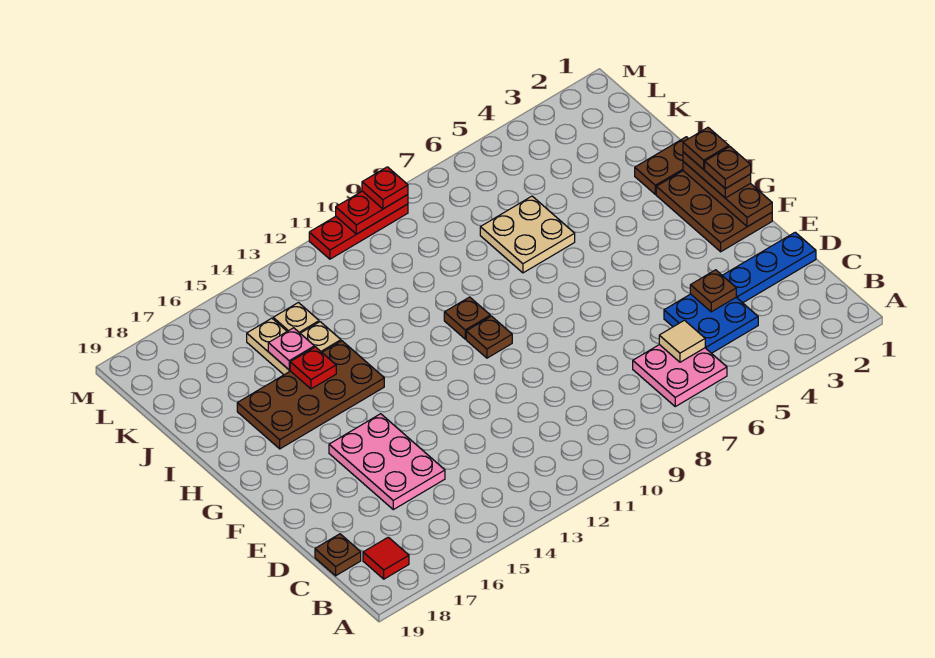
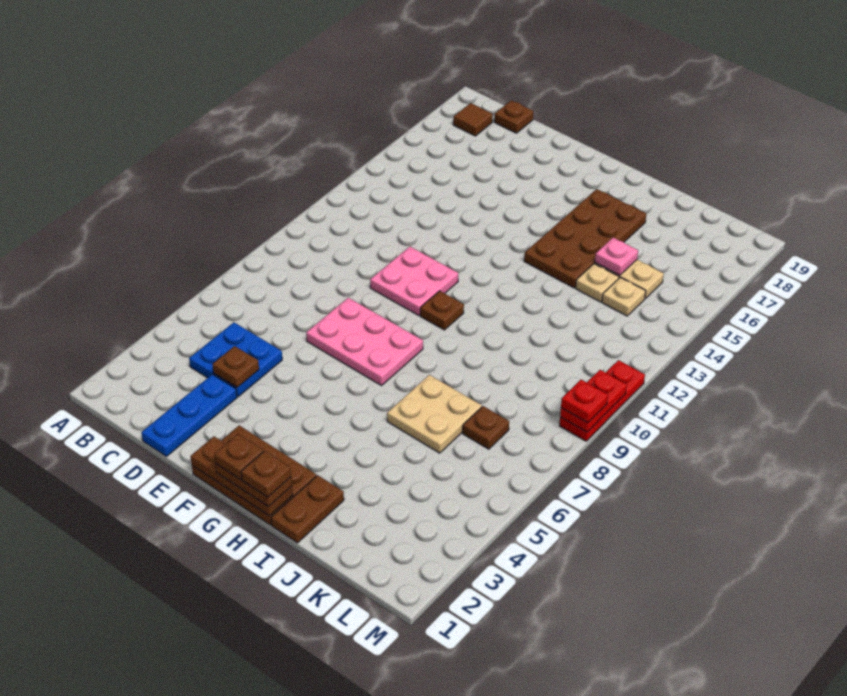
pink 2x2 plate [633,345,727,406] -> pink 2x2 plate moved to [370,247,458,315]
red 1x1 tile [363,537,409,579] -> brown 1x1 tile [453,103,493,136]
tan 1x1 tile [659,320,705,362] -> none
pink 2x3 plate [329,414,445,510] -> pink 2x3 plate moved to [306,298,423,386]
brown 1x1 plate [444,297,490,339] -> brown 1x1 plate moved to [463,406,509,449]
red 1x1 plate [290,347,336,389] -> none

